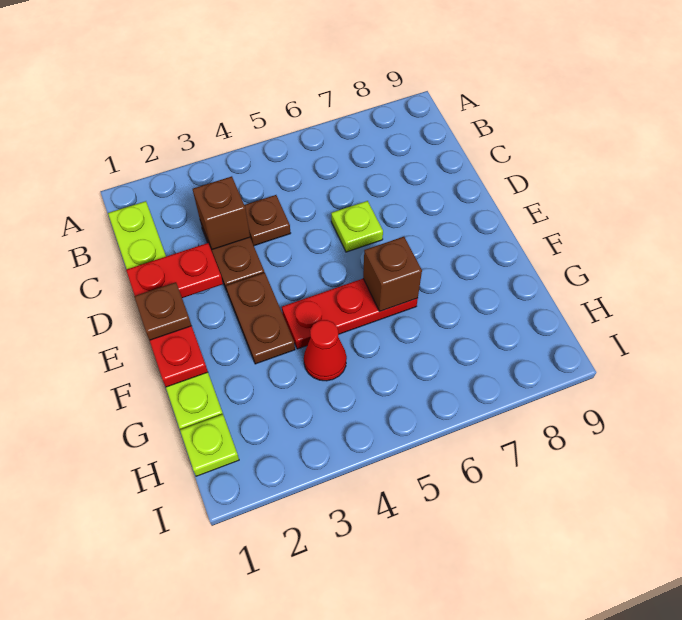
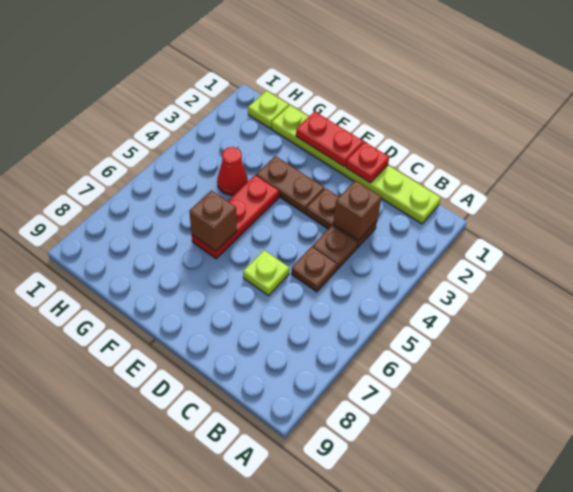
red 1x2 plate [126,243,223,298] -> red 1x1 plate [346,142,389,183]
brown 1x1 plate [134,282,191,340] -> brown 1x1 plate moved to [291,247,337,292]

